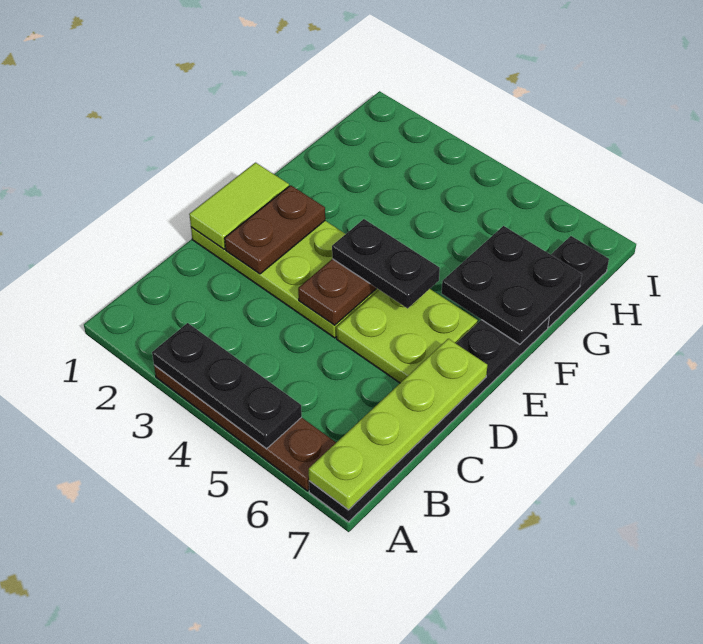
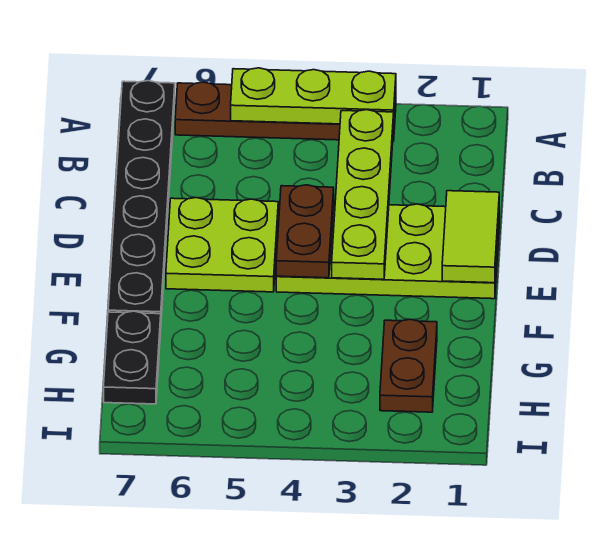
black 1x3 plate [152,323,302,449] -> lime 1x3 plate [231,68,396,124]
lime 1x4 plate [309,339,487,510] -> lime 1x4 plate moved to [332,110,394,279]
brown 1x2 plate [225,185,325,274] -> brown 1x2 plate moved to [380,319,437,412]
black 1x2 plate [332,219,440,308] -> none
black 2x2 plate [442,226,582,344] -> none

